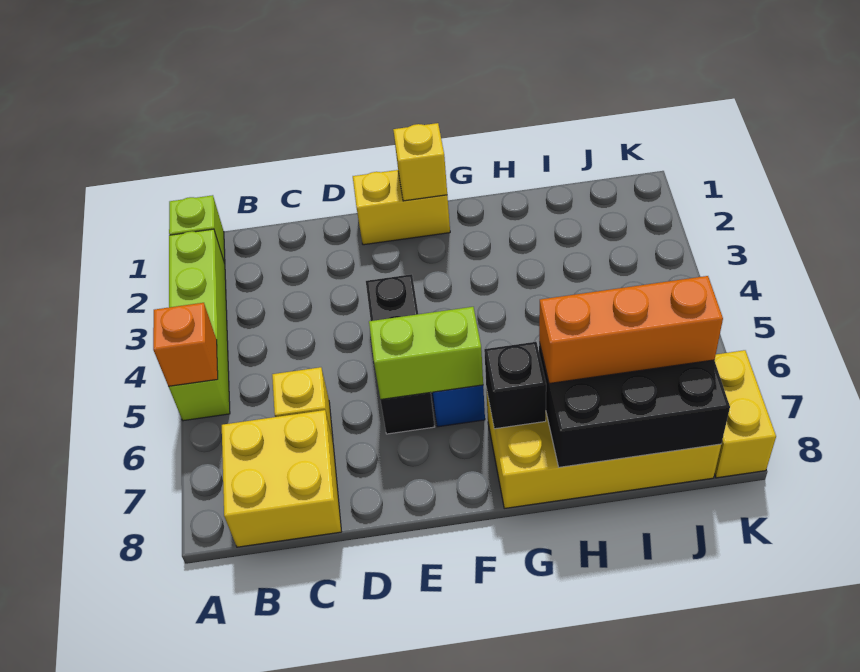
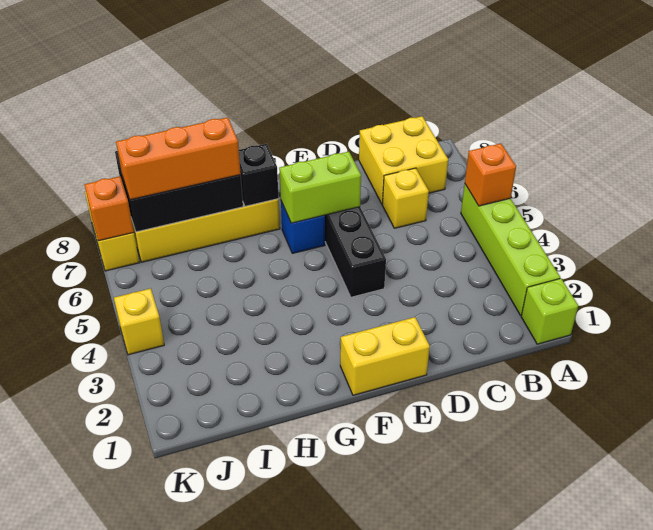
yellow 1x1 brick [393,123,447,201] -> yellow 1x1 brick moved to [114,288,164,355]
none -> orange 1x1 brick [85,176,134,241]

